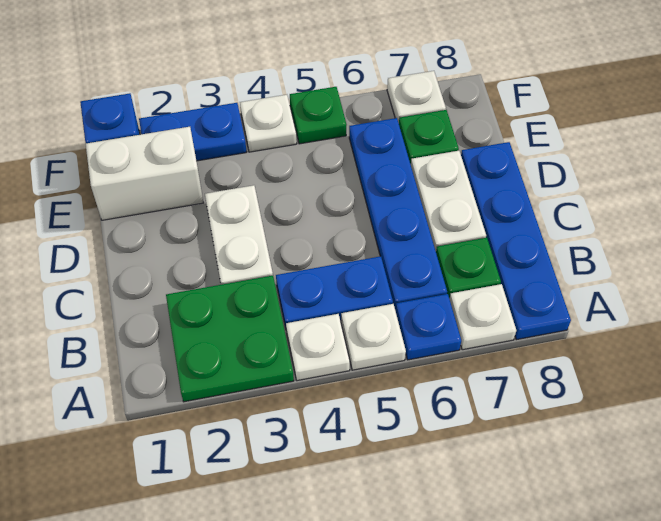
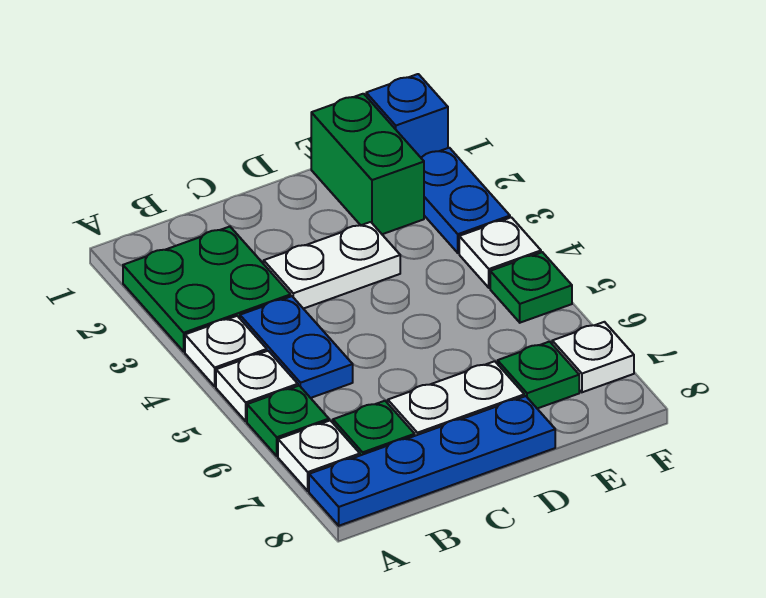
blue 1x1 plate [395,294,461,360] -> green 1x1 plate [247,386,329,456]
blue 1x4 plate [349,118,447,310] -> none
white 1x2 brick [86,127,204,220] -> green 1x2 brick [311,94,424,234]

